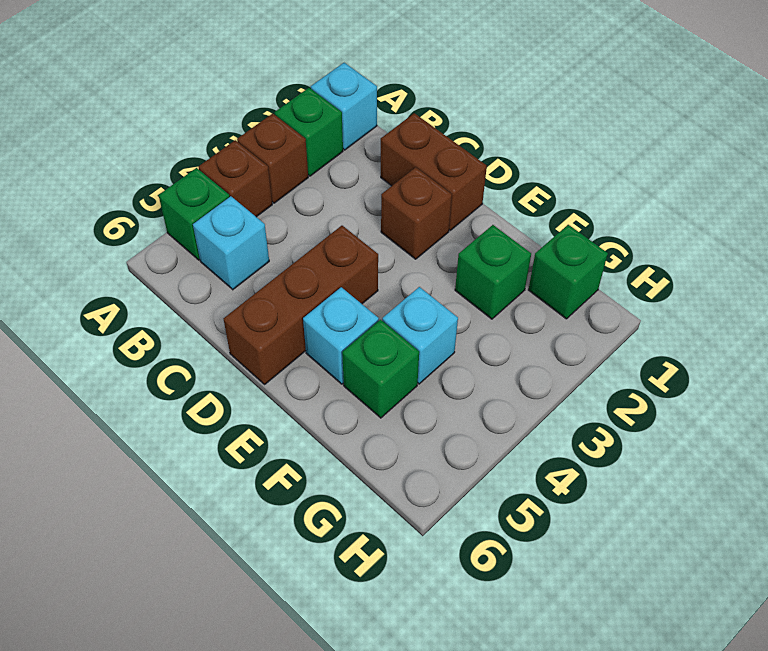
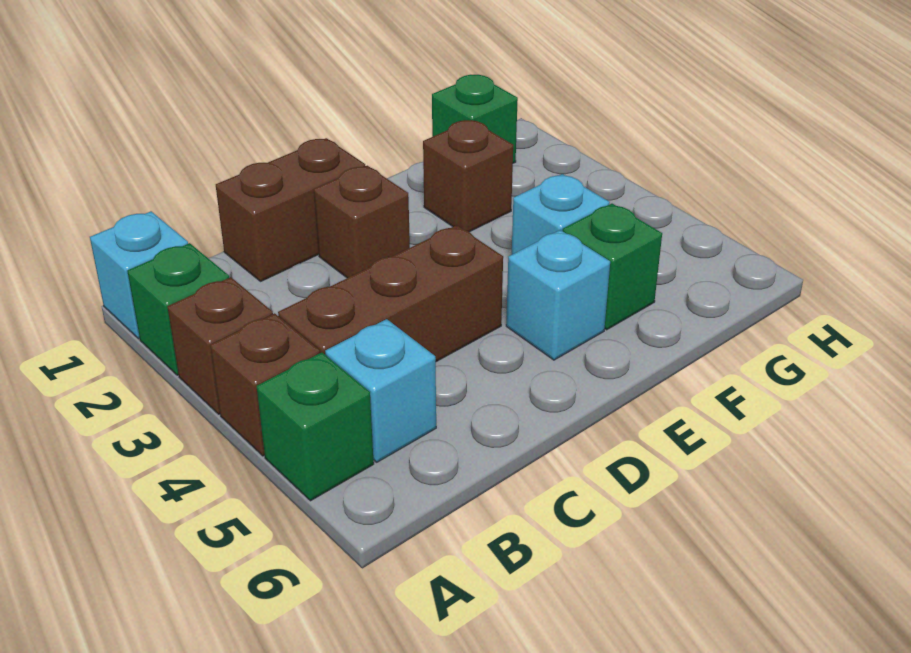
brown 1x3 brick [223,226,378,384] -> brown 1x3 brick turned to [278,225,503,362]
green 1x1 brick [455,225,531,319] -> brown 1x1 brick [423,120,513,232]

